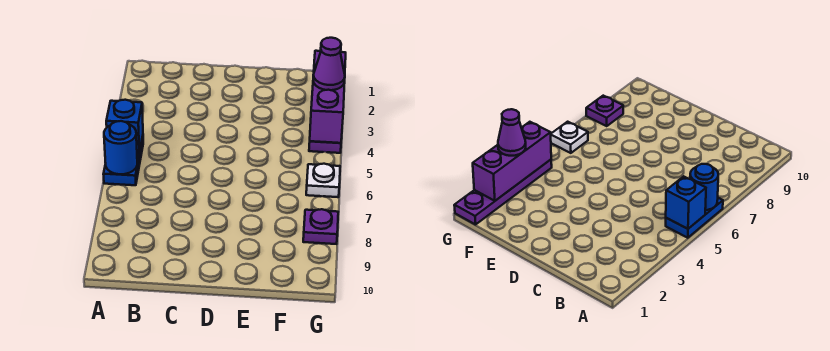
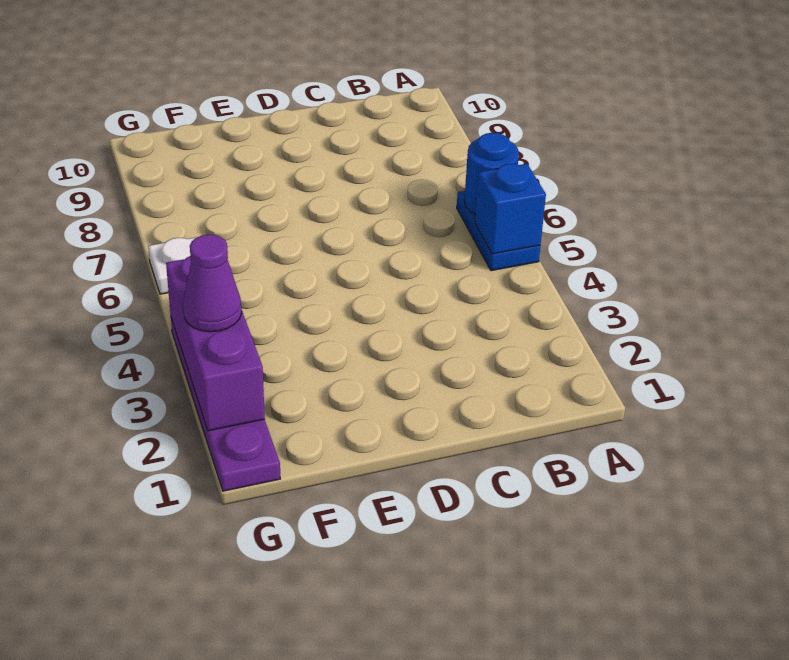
purple 1x1 plate [303,209,338,244] -> none

